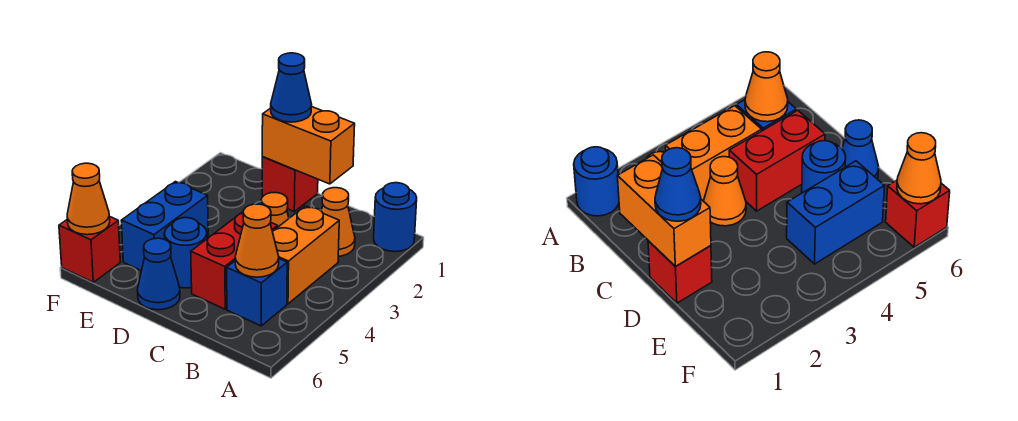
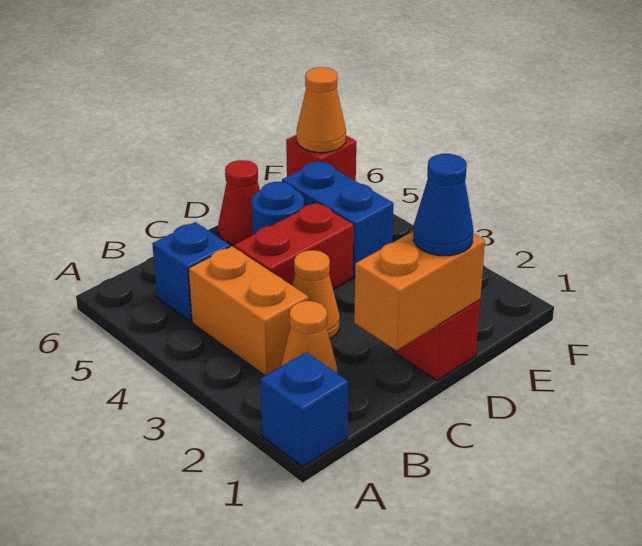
blue 1x1 round brick [374,183,417,252] -> blue 1x1 brick [260,352,348,467]
orange 1x1 cone [235,204,279,277] -> none
red 1x2 brick [191,212,278,309] -> red 1x2 brick turned to [234,203,354,289]
blue 1x1 cone [137,238,180,310] -> red 1x1 cone [218,160,260,245]

